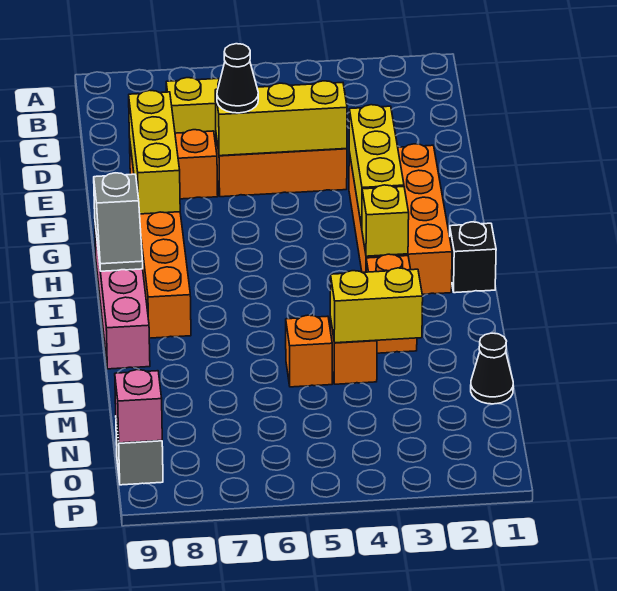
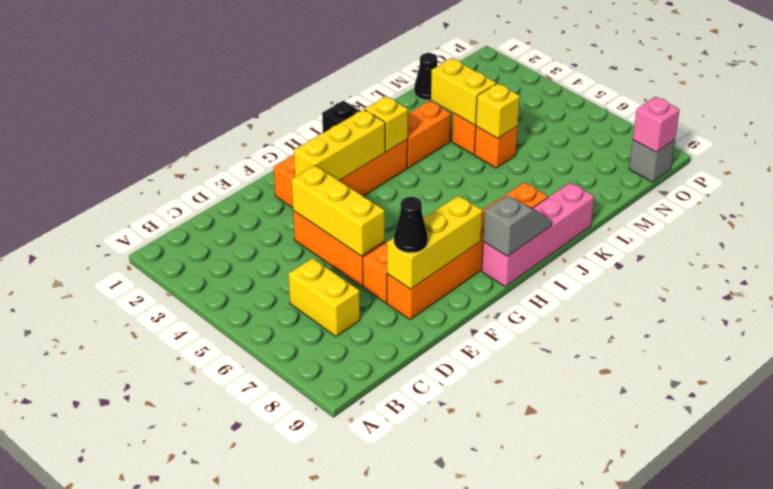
black 1x1 cone [217,44,258,113] -> black 1x1 cone moved to [394,197,428,253]
none -> yellow 1x1 brick [476,83,520,138]

